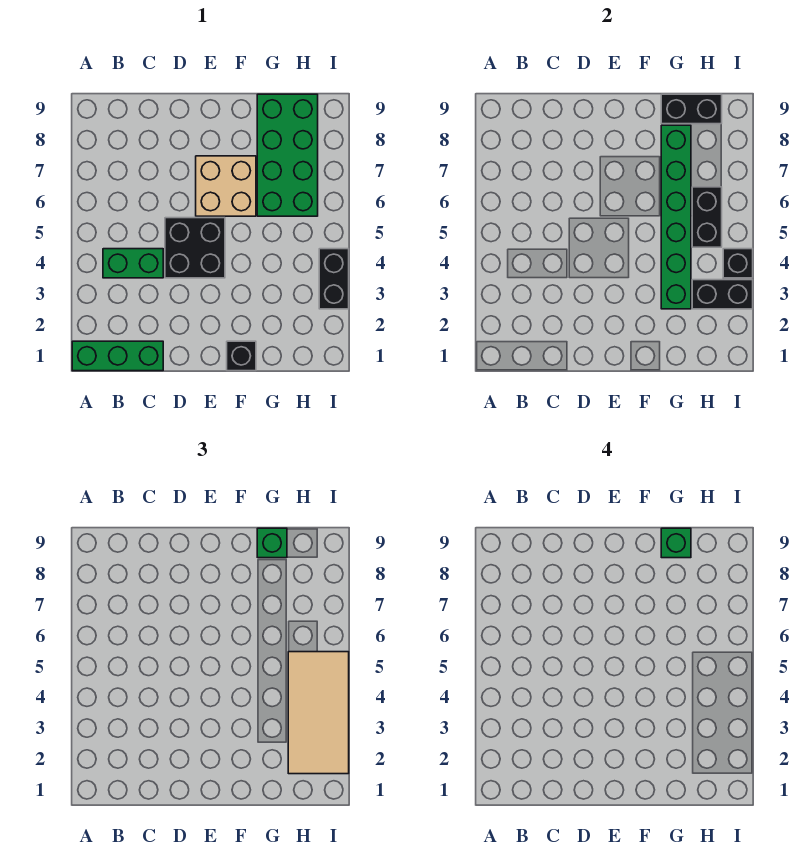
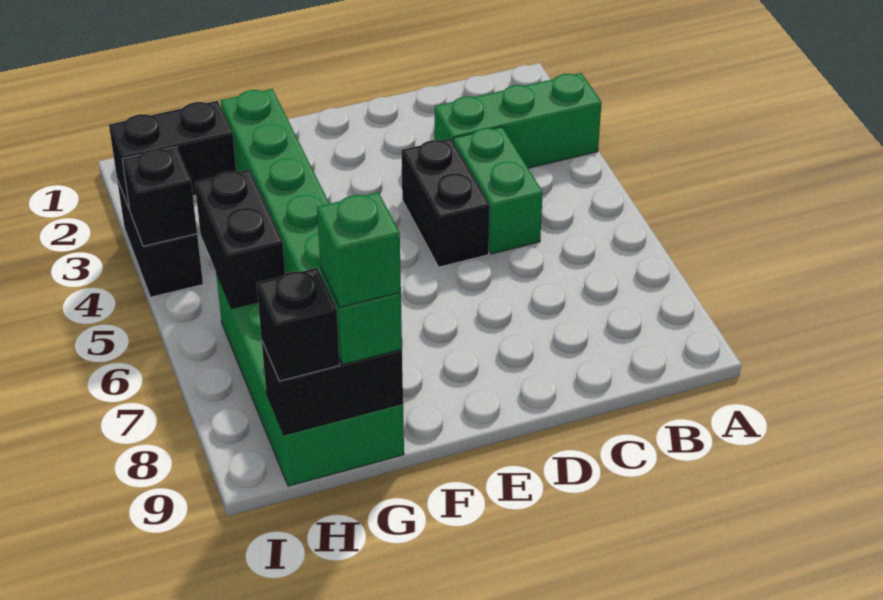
green 1x3 brick [72,341,163,371] -> green 1x3 brick moved to [435,73,602,168]
green 1x2 brick [103,249,163,278] -> green 1x2 brick turned to [453,127,543,254]
black 2x2 brick [165,218,225,278] -> black 1x2 brick [401,139,490,267]
tan 2x2 brick [196,156,256,216] -> none
black 1x1 brick [227,341,256,371] -> black 1x1 brick moved to [256,268,340,381]
tan 2x4 tile [288,652,349,774] -> none

